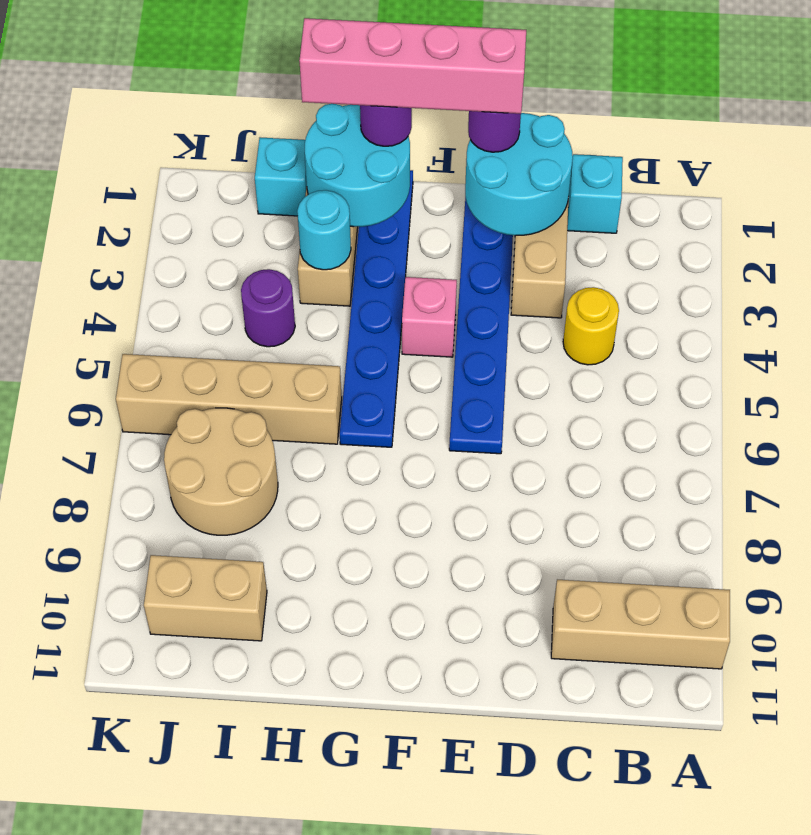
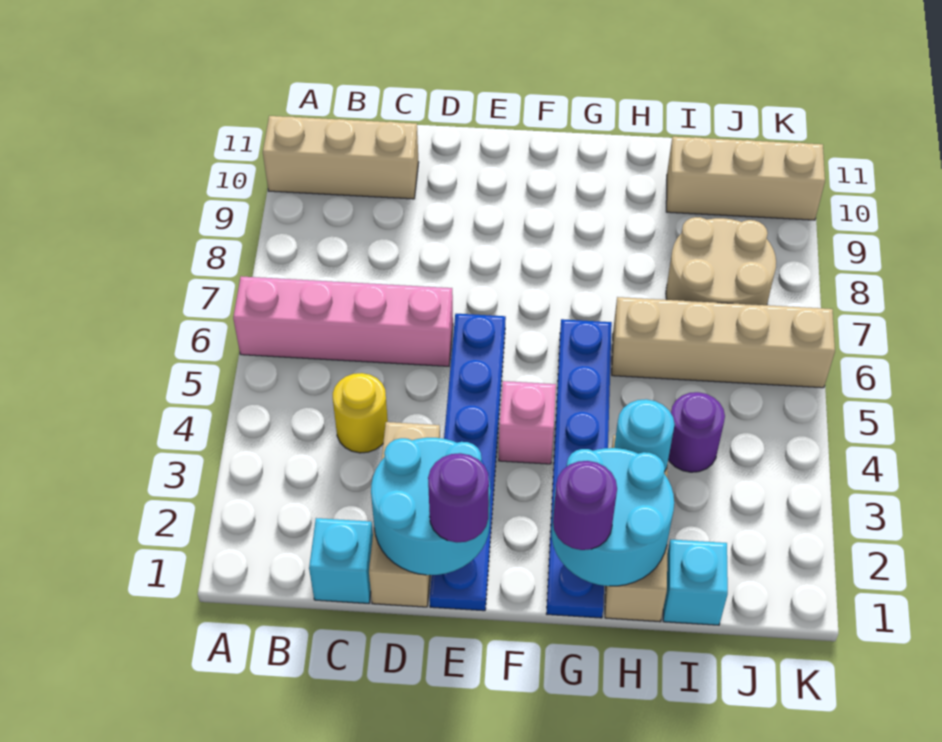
pink 1x4 brick [299,18,526,114] -> pink 1x4 brick moved to [233,276,453,366]
tan 1x2 brick [144,555,267,641] -> tan 1x3 brick [666,137,825,220]

